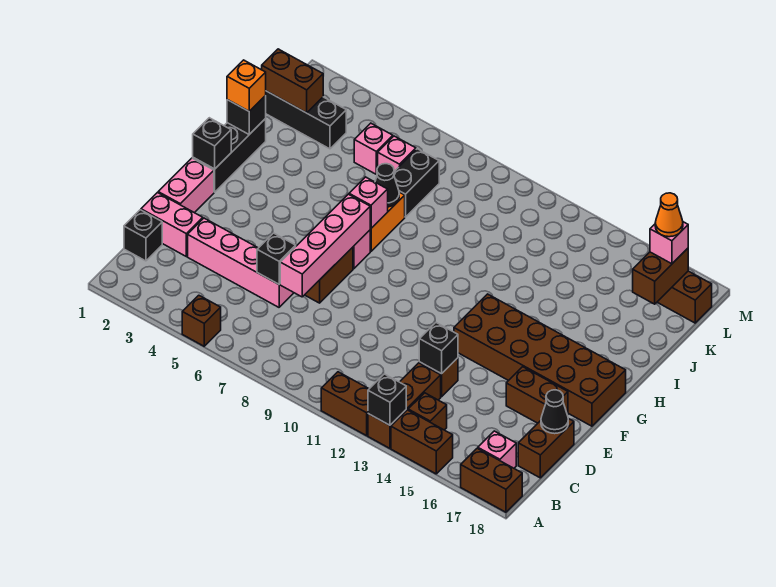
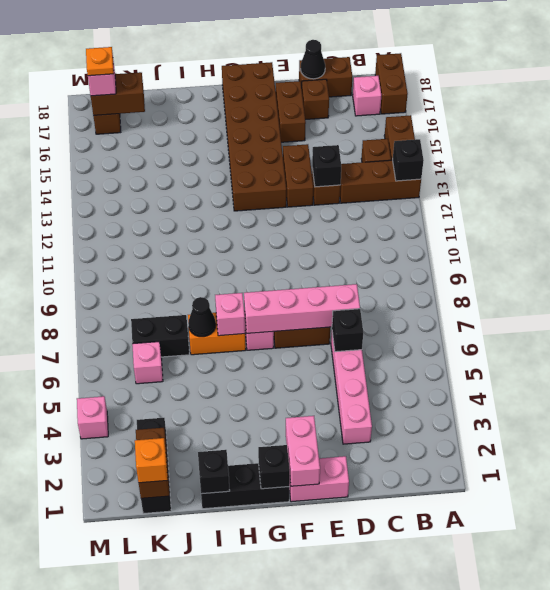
brown 1x1 brick [182,295,221,346] -> brown 1x1 brick moved to [302,79,329,120]
brown 1x2 brick [321,372,369,436] -> brown 1x2 brick moved to [283,144,313,207]
black 1x1 brick [124,210,162,261] -> none
pink 1x2 brick [141,193,203,256] -> pink 1x2 brick moved to [286,416,320,486]
orange 1x1 brick [227,60,266,111] -> orange 1x1 brick moved to [135,438,168,483]
pink 1x1 brick [354,123,393,174] -> pink 1x1 brick moved to [77,396,108,439]
orange 1x1 cone [655,193,683,237] -> orange 1x1 plate [86,47,114,76]

